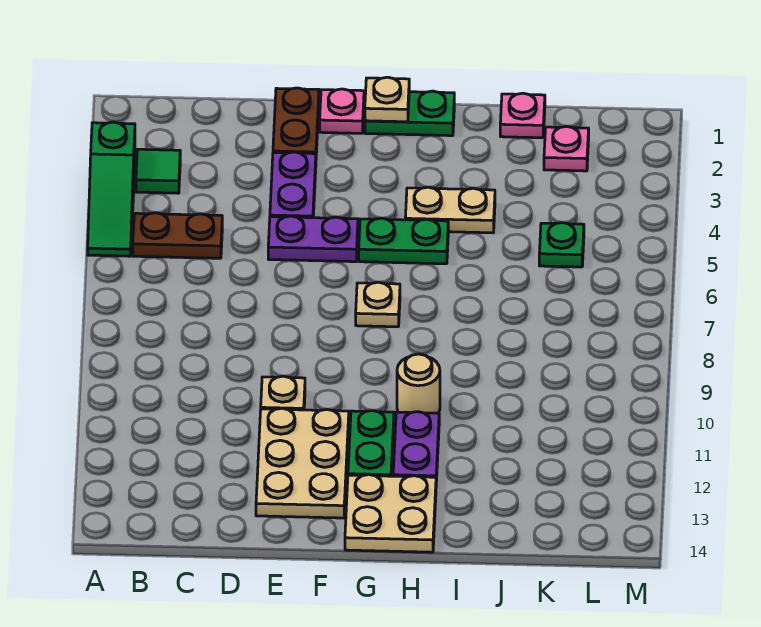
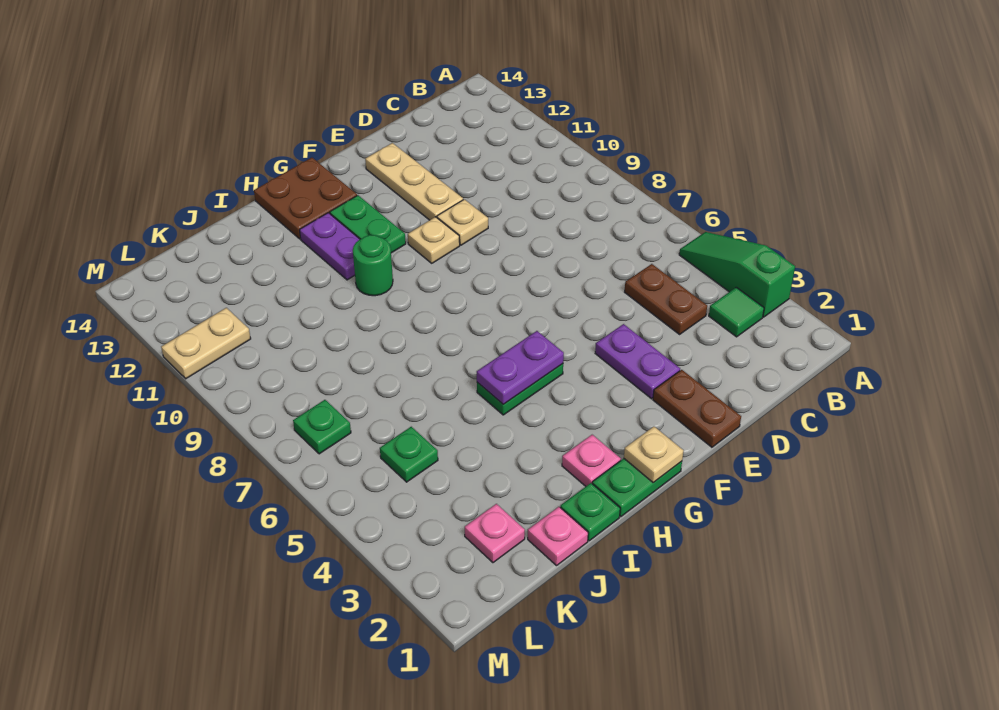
brown 1x2 plate [133,213,222,258] -> brown 1x2 plate turned to [625,264,707,334]
purple 1x2 plate [268,216,358,262] -> purple 1x2 plate moved to [477,331,564,404]
tan 2x3 plate [256,408,349,518] -> tan 1x3 plate [365,143,463,220]
pink 1x1 plate [320,89,364,133] -> pink 1x1 plate moved to [562,435,621,486]
tan 1x1 plate [356,282,400,327] -> tan 1x1 plate moved to [408,217,460,263]
tan 2x2 plate [345,475,436,552] -> brown 2x2 plate [254,158,357,239]
tan 1x2 plate [405,187,495,233] -> tan 1x2 plate moved to [161,308,251,379]
tan 1x1 round brick [397,354,440,413] -> green 1x1 round brick [353,235,393,296]
none -> green 1x1 plate [560,483,620,541]
none -> green 1x1 plate [293,400,351,454]

